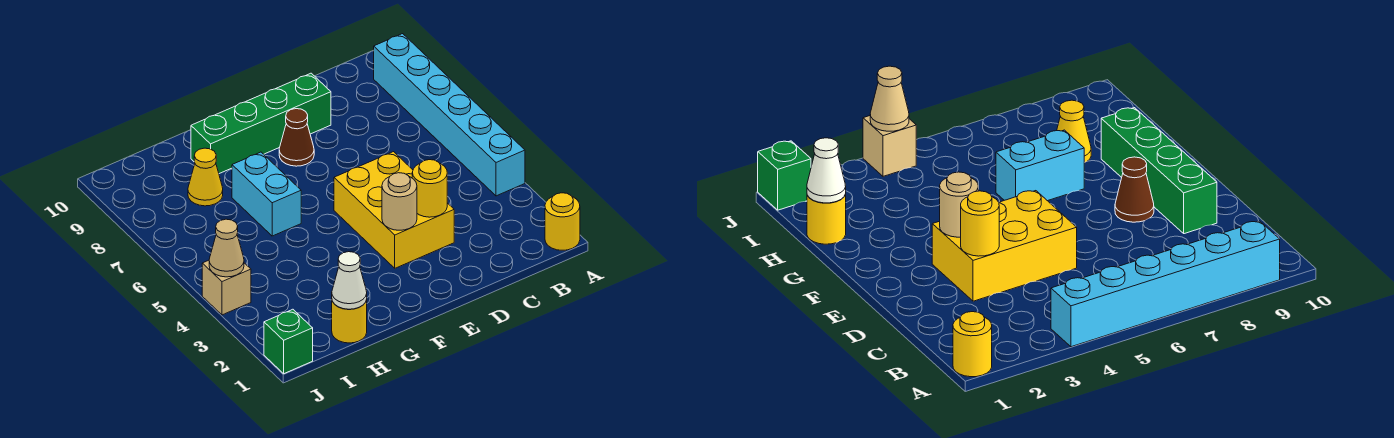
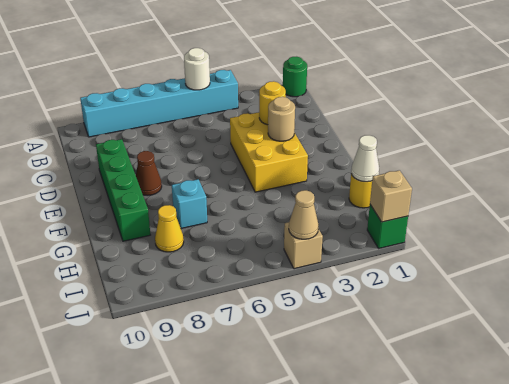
yellow 1x1 round brick [545,193,580,250] -> green 1x1 round brick [283,57,307,97]
none -> white 1x1 round brick [184,48,210,90]
yellow 2x3 brick [334,152,454,268] -> yellow 2x3 brick turned to [230,112,308,192]
cyan 1x2 brick [232,152,301,236] -> cyan 1x1 brick [172,179,207,228]
none -> tan 1x1 brick [370,170,412,222]

